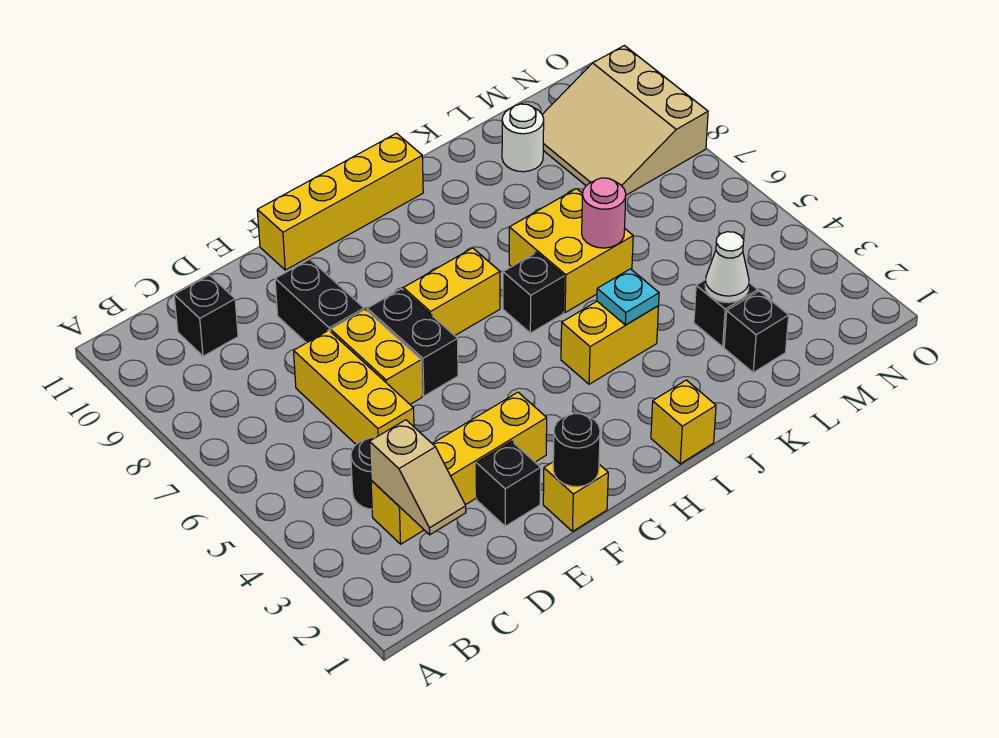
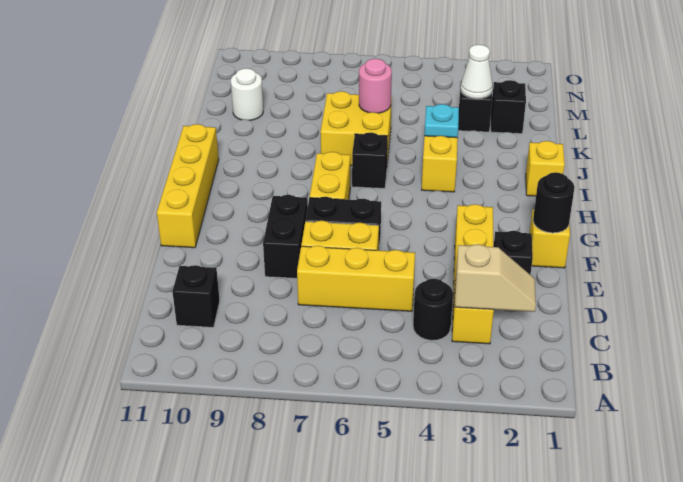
black 1x2 brick [275,259,364,343] -> black 1x2 brick turned to [263,195,308,278]
tan 3x3 slope [542,46,708,195] -> none

